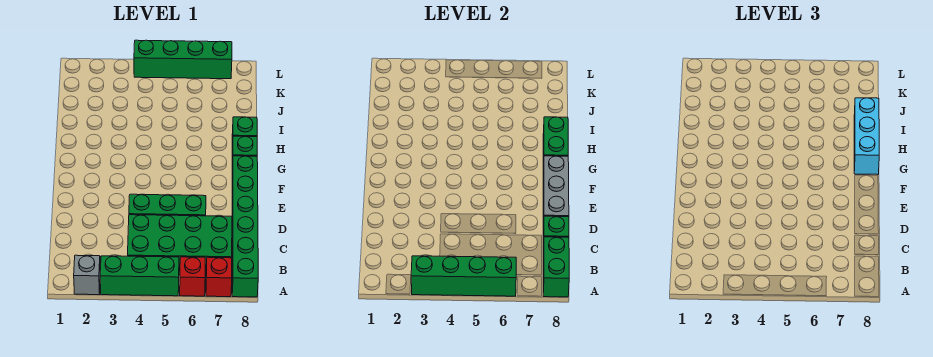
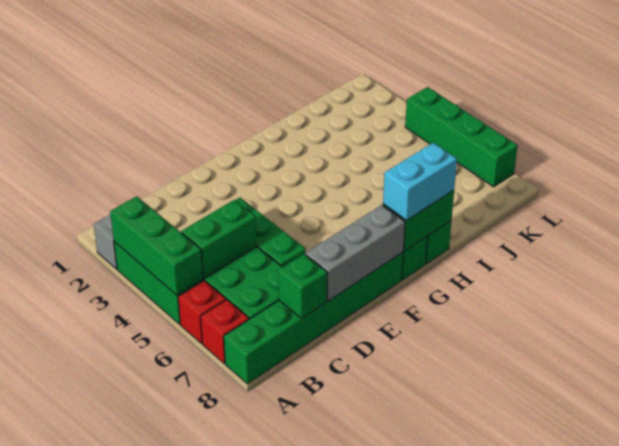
green 1x4 brick [411,256,516,296] -> green 1x3 brick [110,196,203,295]
green 1x2 brick [543,237,569,297] -> green 1x2 brick moved to [181,200,257,278]
cyan 1x3 brick [854,98,879,175] -> cyan 1x2 brick [383,143,457,220]

